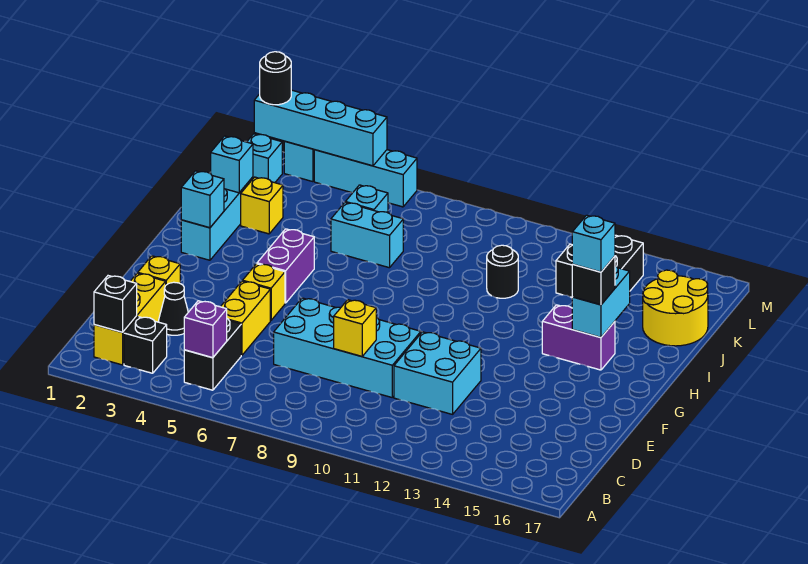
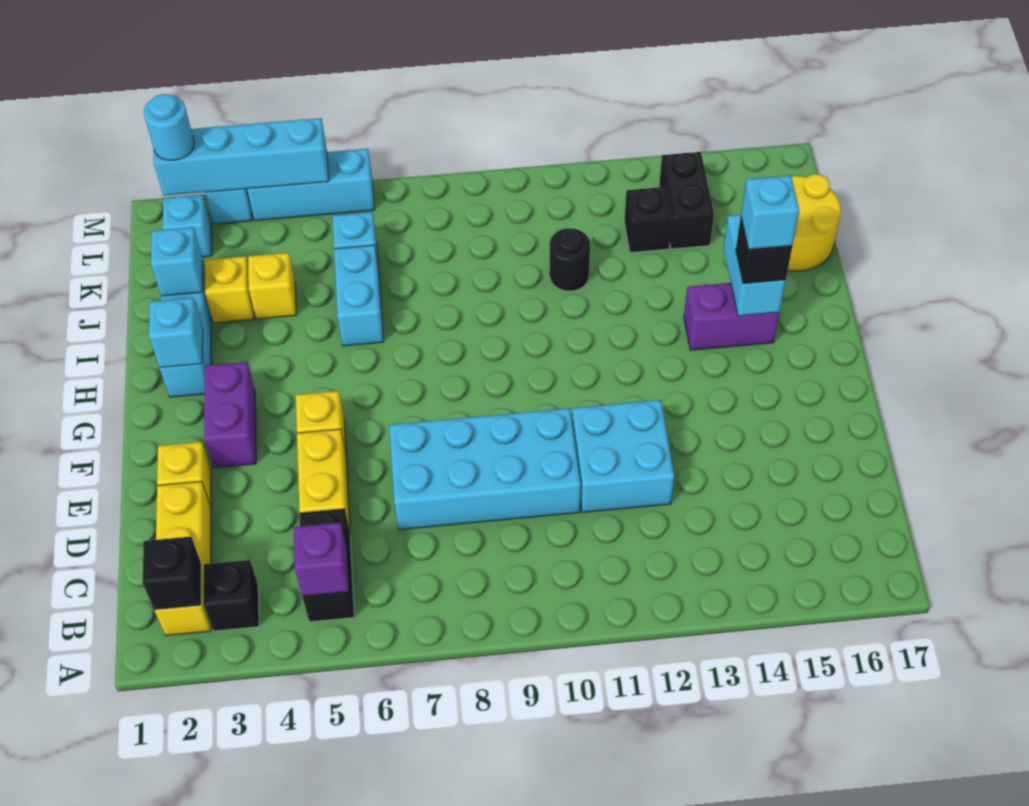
black 1x1 cone [159,282,188,335] -> none
yellow 1x1 brick [334,300,376,356] -> yellow 1x1 brick moved to [248,253,296,319]
purple 1x2 brick [257,229,314,303] -> purple 1x2 brick moved to [204,362,256,468]
cyan 1x2 brick [331,203,403,268] -> cyan 1x2 brick turned to [334,245,384,346]
black 1x1 round brick [260,52,291,105] -> cyan 1x1 round brick [144,94,194,160]

